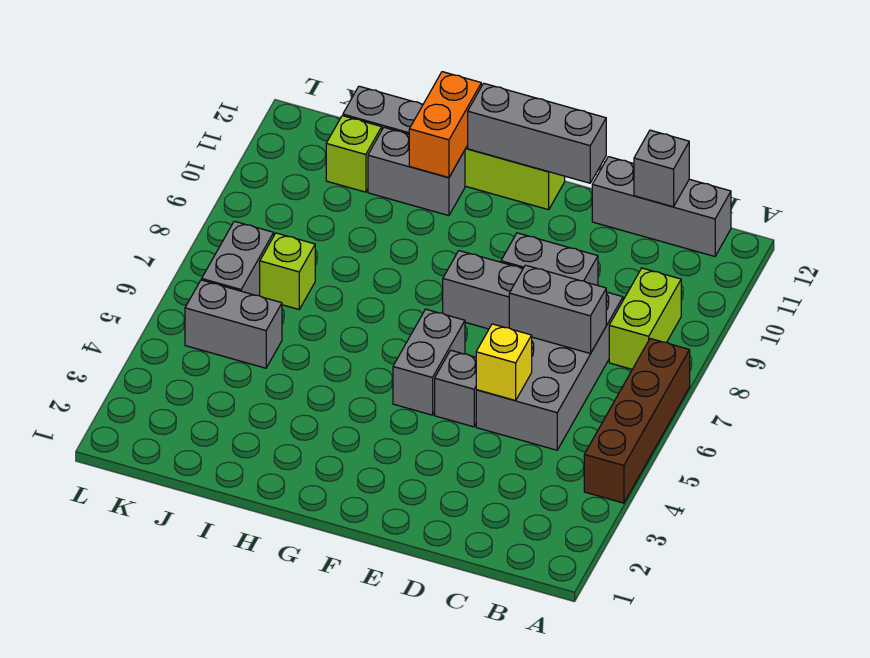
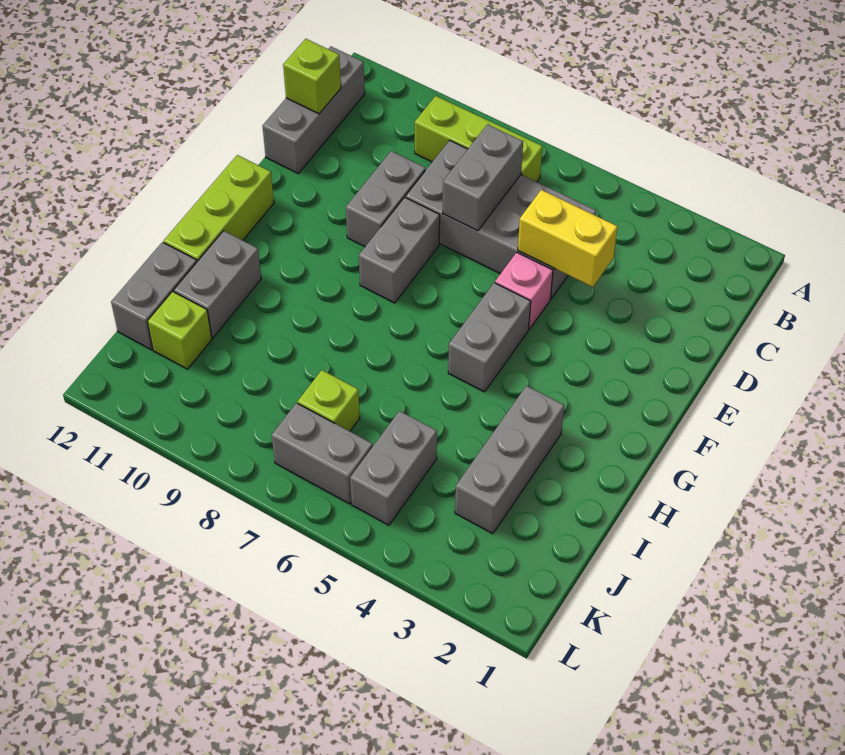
brown 1x4 brick [584,339,690,503] -> none
lime 1x2 brick [609,268,681,369] -> lime 1x3 brick [415,96,543,182]
grey 1x1 brick [634,130,689,207] -> lime 1x1 brick [283,39,341,114]
yellow 1x1 brick [476,324,532,400] -> yellow 1x2 brick [518,190,618,287]
grey 1x1 brick [435,350,476,427] -> pink 1x1 brick [495,252,553,329]
grey 1x3 brick [468,83,606,183] -> grey 1x3 brick moved to [455,386,564,534]
grey 1x2 brick [393,309,465,415] -> grey 1x2 brick turned to [448,283,531,392]
orange 1x2 brick [409,72,481,177] -> none

